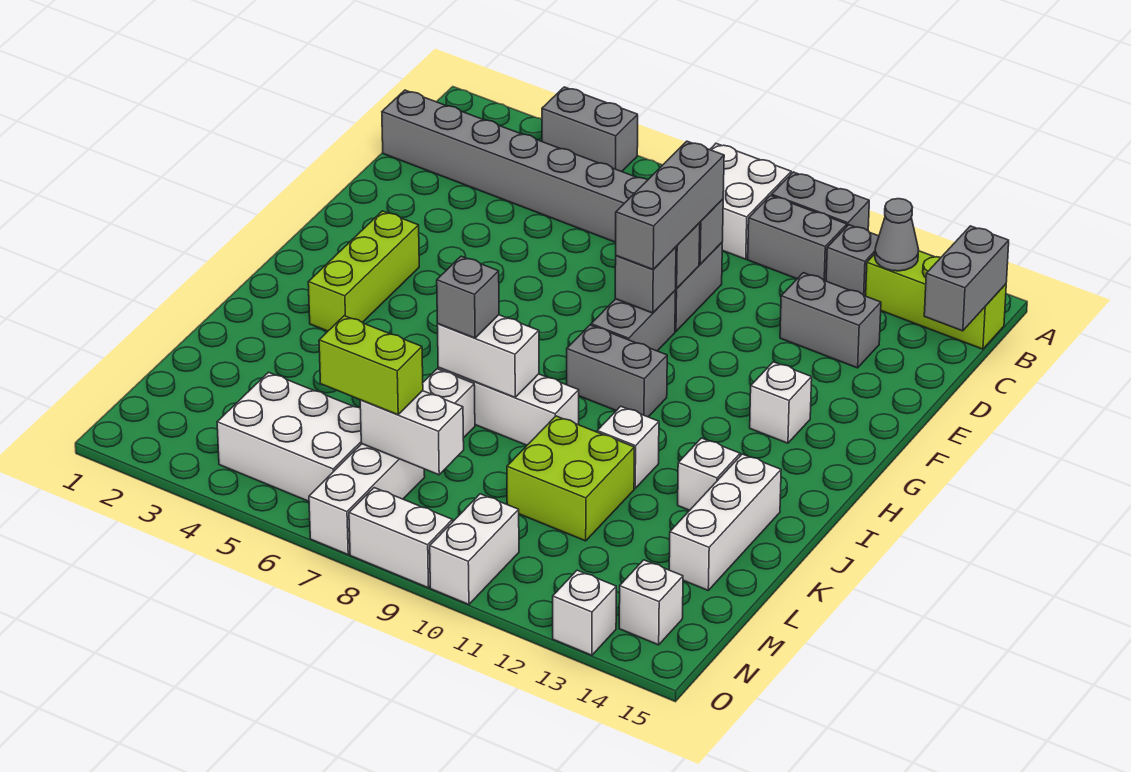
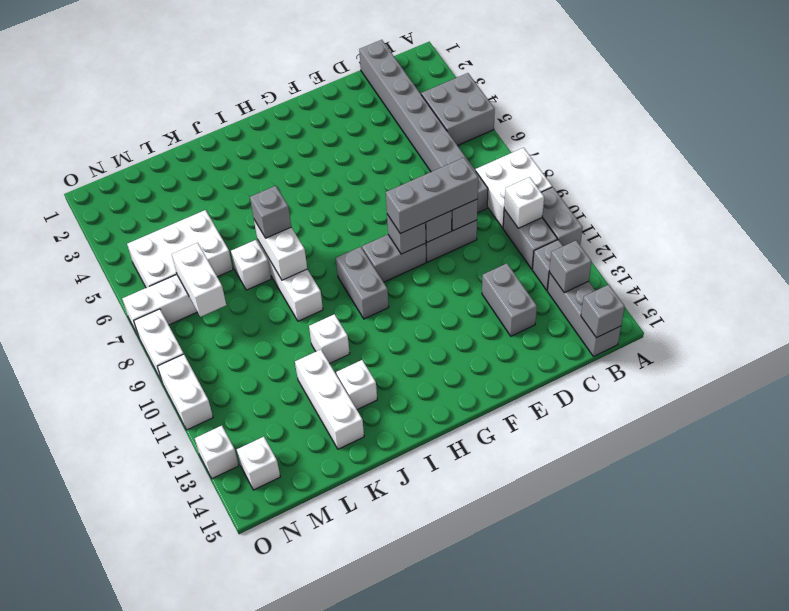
grey 1x2 brick [542,87,638,172] -> grey 2x2 brick [421,73,495,146]
lime 1x3 brick [866,251,1006,349] -> grey 1x3 brick [547,273,621,357]
grey 1x1 cone [875,199,919,271] -> grey 1x1 brick [549,241,592,293]
grey 1x2 brick [924,226,1009,331] -> grey 1x1 brick [581,284,625,338]
lime 1x3 brick [308,211,419,331] -> none
white 1x1 brick [750,362,812,443] -> white 1x1 brick moved to [504,177,544,228]
white 1x3 brick [669,454,781,590] -> white 1x3 brick turned to [295,350,364,449]
lime 2x2 brick [507,416,634,541] -> none
white 2x3 brick [217,372,361,501] -> white 2x3 brick turned to [127,210,233,288]
lime 1x2 brick [319,316,423,415] -> none
white 1x2 brick [430,494,519,604] -> white 1x2 brick turned to [157,354,213,430]

